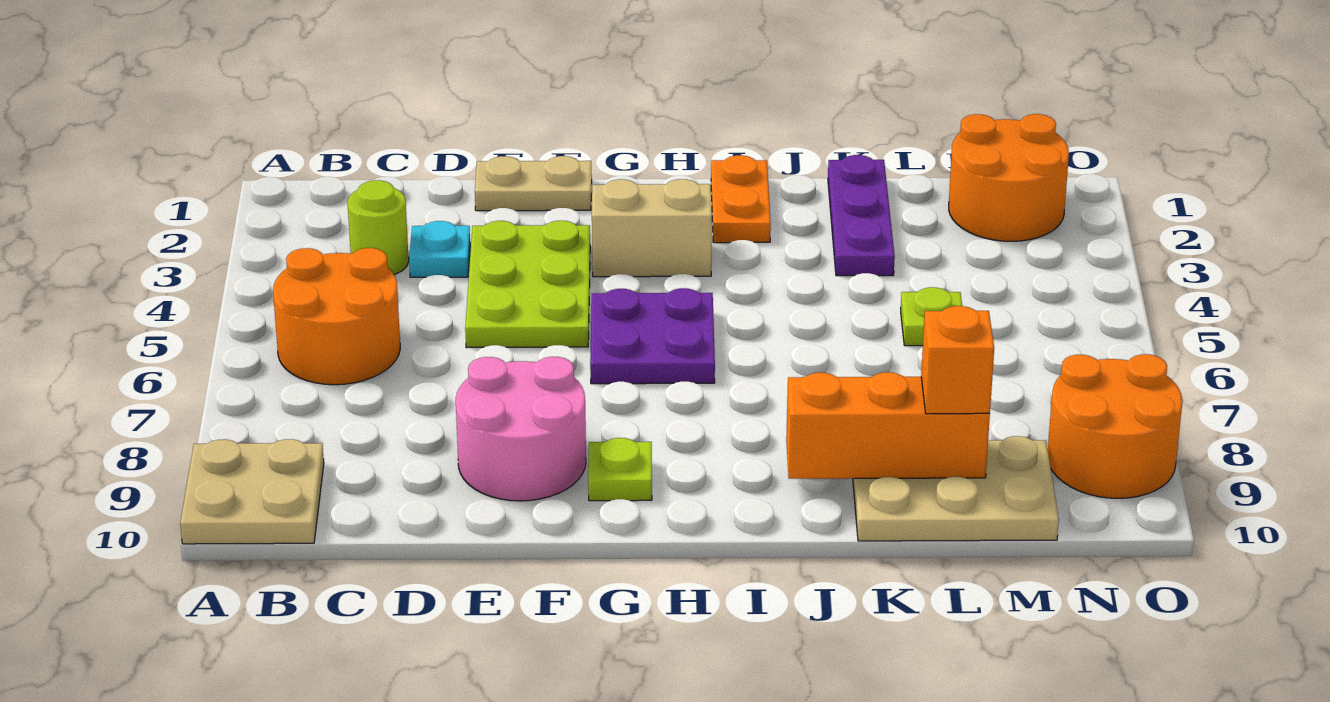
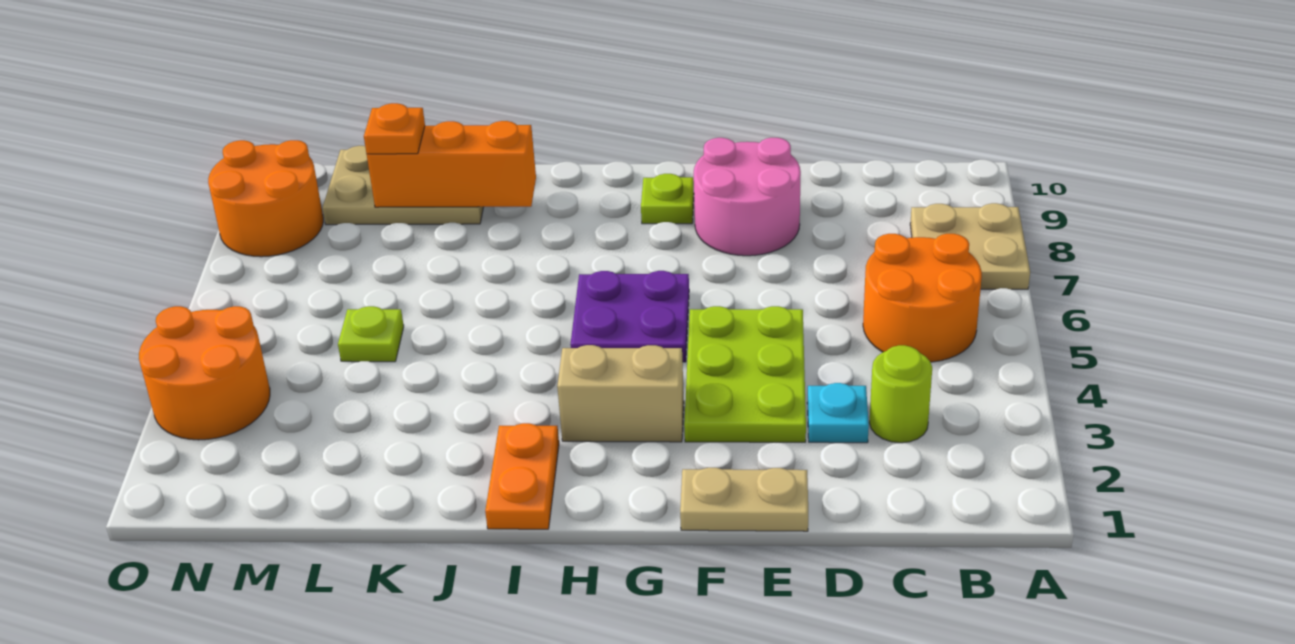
tan 2x2 plate [180,439,324,544] -> tan 2x2 plate moved to [910,203,1030,289]
purple 1x3 plate [828,155,895,276] -> none
orange 1x1 brick [921,306,994,414] -> orange 1x1 plate [364,103,425,154]
orange 2x2 round brick [949,114,1069,241] -> orange 2x2 round brick moved to [139,306,270,440]

